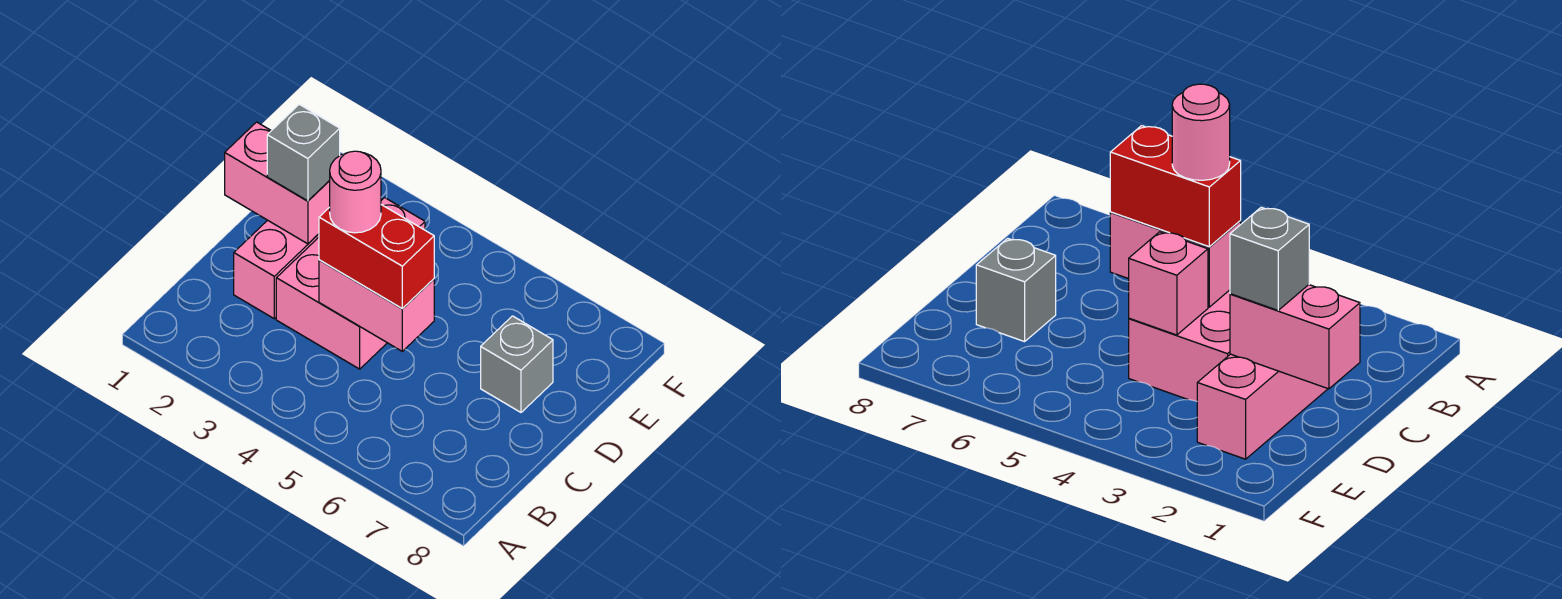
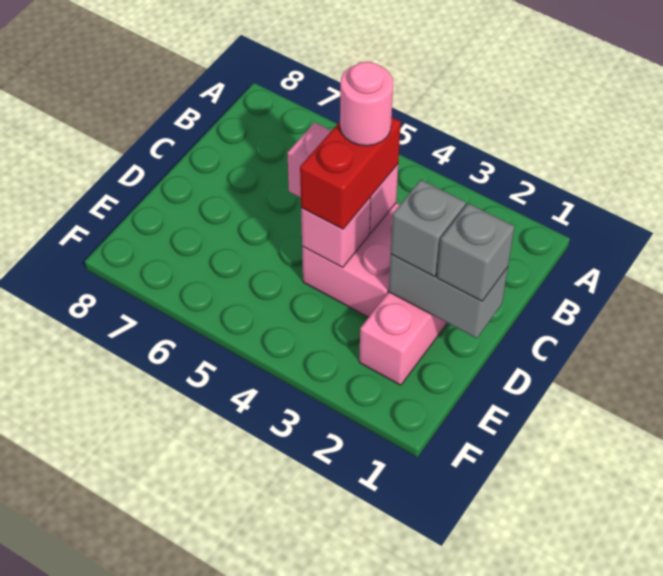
red 1x2 brick [319,205,434,309] -> red 1x2 brick turned to [300,117,401,229]
pink 1x2 brick [225,122,330,244] -> grey 1x2 brick [389,255,508,338]
grey 1x1 brick [481,316,553,412] -> grey 1x1 brick moved to [437,203,515,301]

